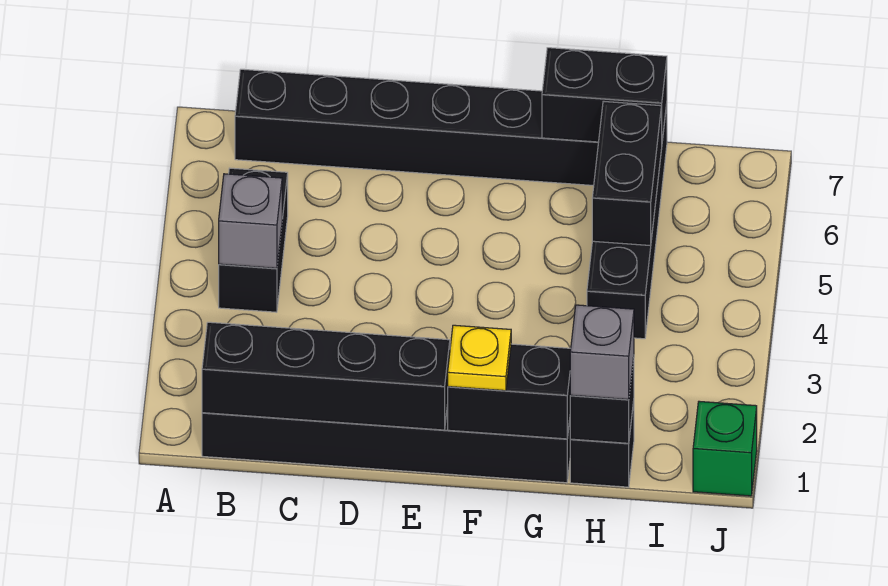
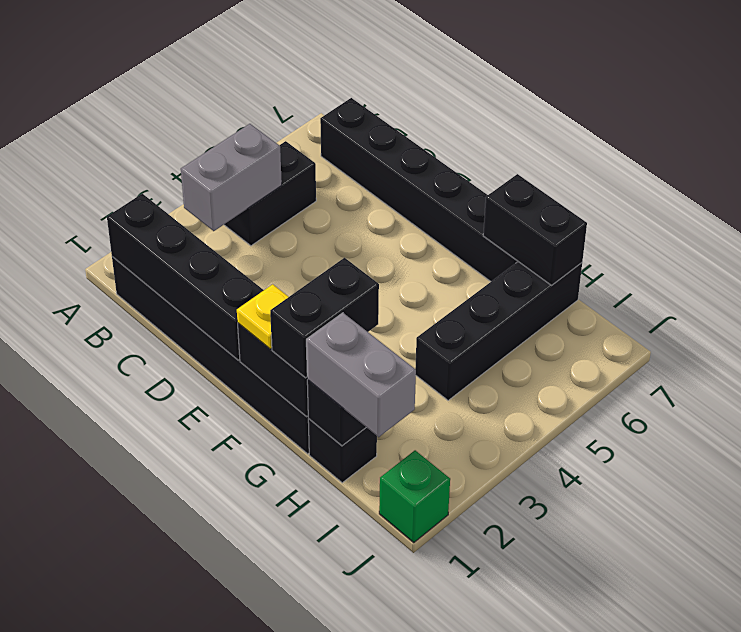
grey 1x1 brick [219,174,282,268] -> grey 1x2 brick [181,124,282,231]
grey 1x1 brick [570,305,634,400] -> grey 1x2 brick [306,313,416,437]
black 1x2 brick [592,101,662,246] -> black 1x2 brick moved to [270,258,379,378]

